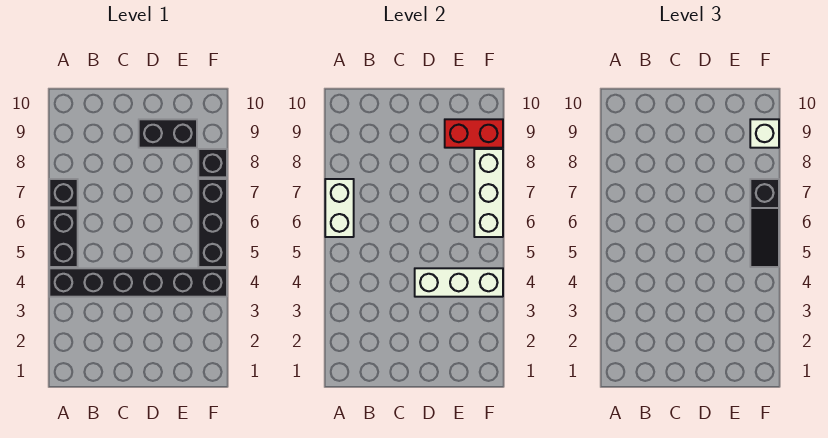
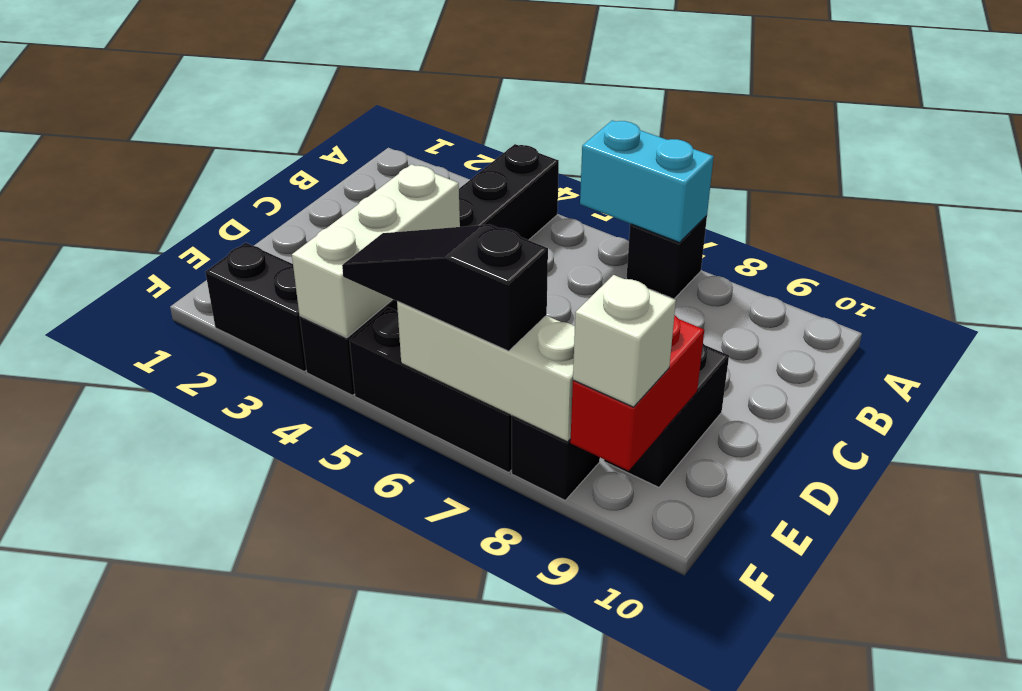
black 1x2 brick [49,209,78,267] -> black 1x2 brick moved to [205,243,306,371]
white 1x2 brick [325,179,354,237] -> cyan 1x2 brick [580,120,714,243]

